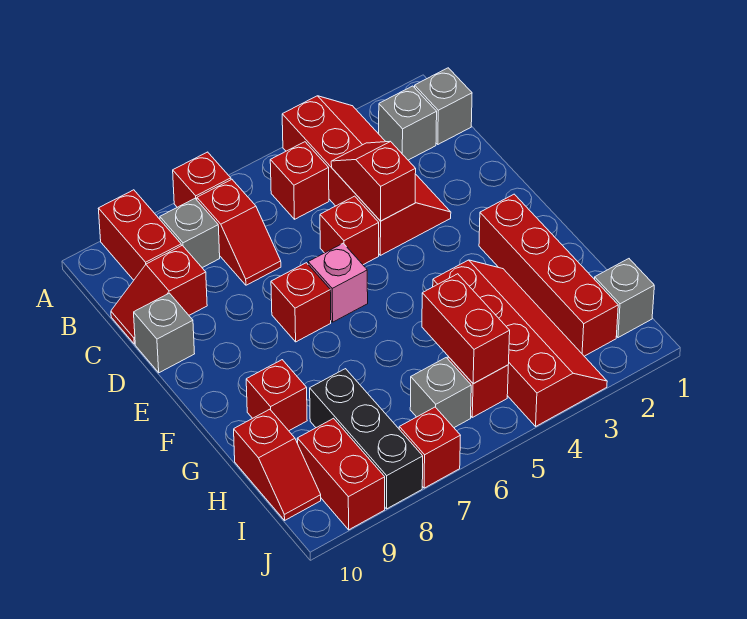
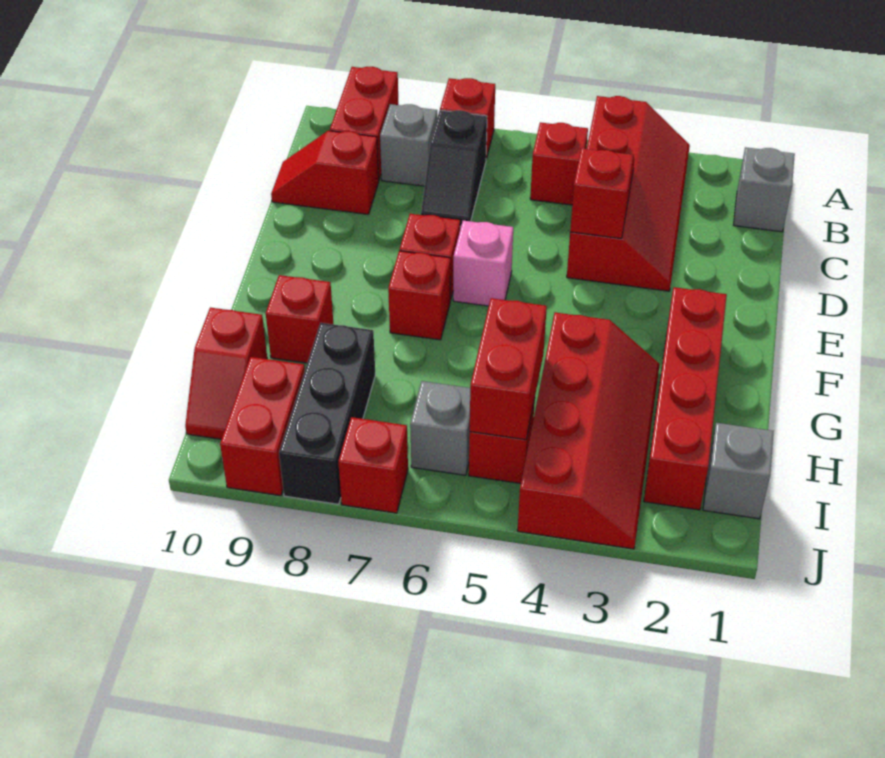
grey 1x1 brick [379,86,437,160] -> none
red 1x2 slope [197,179,281,285] -> black 1x2 slope [421,110,487,227]
red 1x1 brick [320,196,379,265] -> red 1x1 brick moved to [388,251,450,340]
grey 1x1 brick [134,293,195,373] -> none

